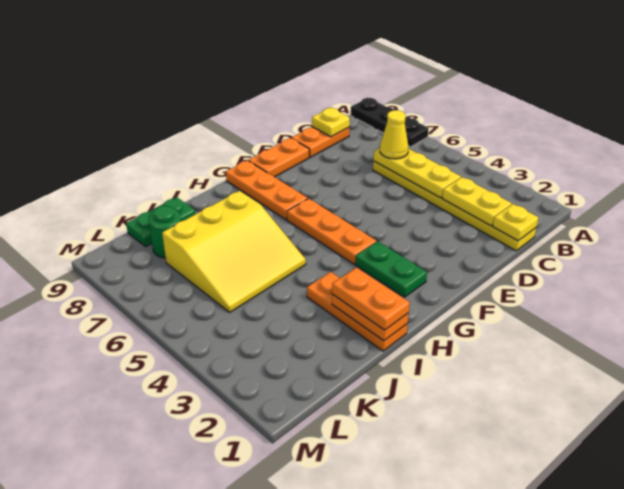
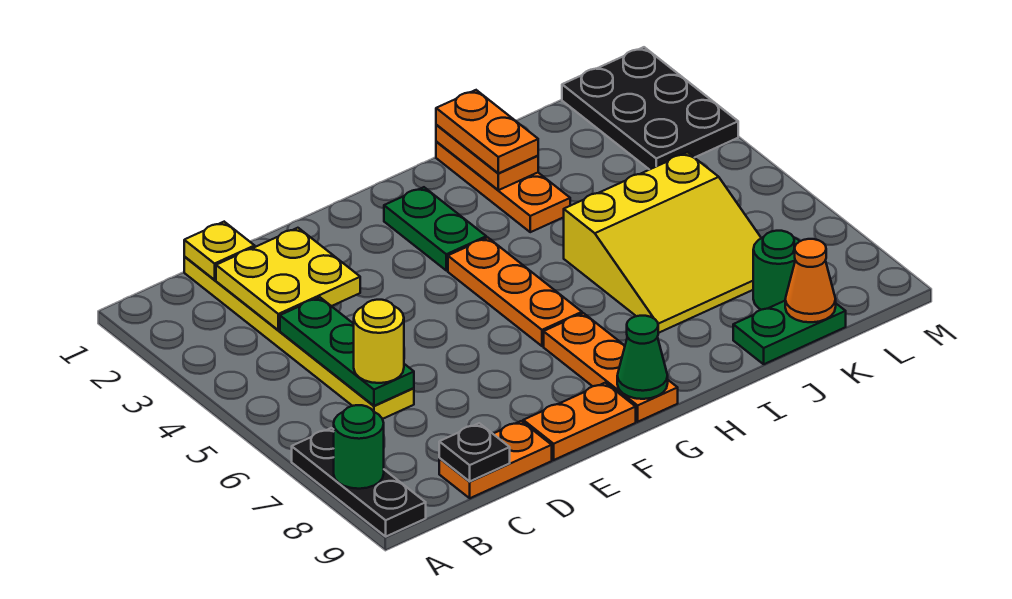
none -> green 1x1 round brick [334,405,384,489]
yellow 1x2 plate [442,177,512,226] -> yellow 2x2 plate [216,228,360,330]
yellow 1x3 plate [373,148,461,198] -> green 1x3 plate [280,297,414,406]
yellow 1x1 cone [380,110,409,159] -> yellow 1x1 round brick [354,300,404,383]
yellow 1x1 plate [312,108,350,137] -> black 1x1 plate [439,423,510,482]
none -> green 1x1 cone [617,316,668,399]
yellow 3x3 slope [162,191,306,312] -> yellow 3x3 slope turned to [564,152,761,333]
none -> orange 1x1 cone [785,239,836,322]
none -> black 2x3 plate [562,47,738,170]

